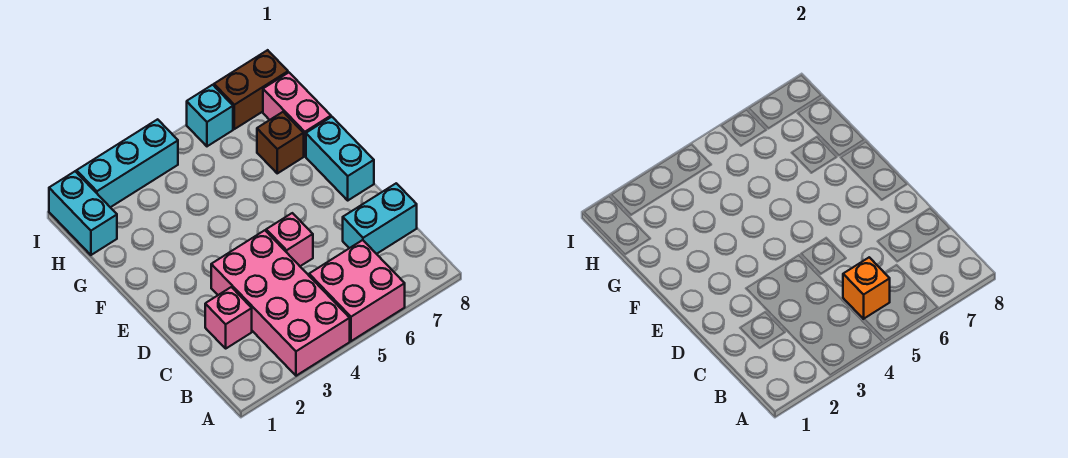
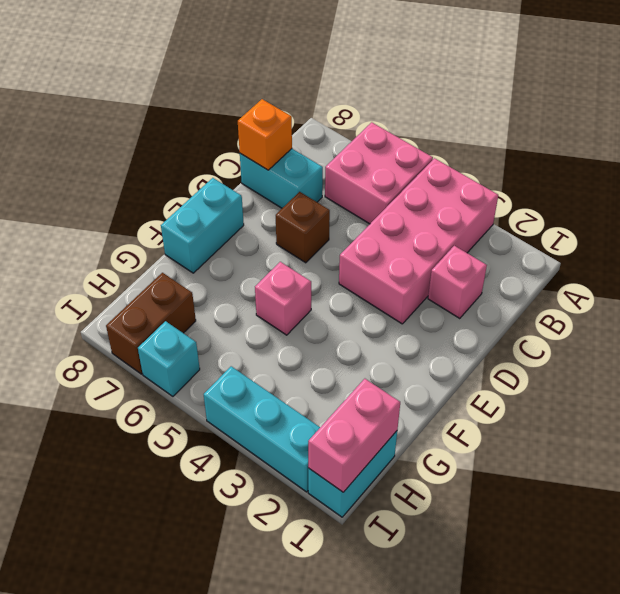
orange 1x1 brick [843,257,890,319] -> orange 1x1 brick moved to [238,99,292,170]
pink 1x1 brick [266,213,313,266] -> pink 1x1 brick moved to [255,262,311,335]
brown 1x1 brick [257,112,304,173] -> brown 1x1 brick moved to [276,192,330,263]
pink 1x2 brick [263,73,331,156] -> pink 1x2 brick moved to [308,379,400,492]
brown 1x2 brick [214,50,288,129] -> brown 1x2 brick turned to [106,273,196,374]

